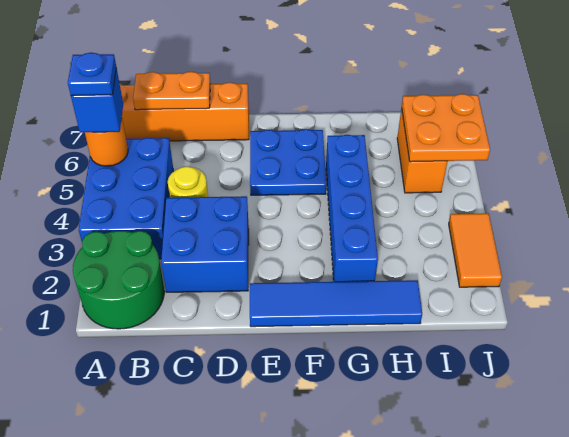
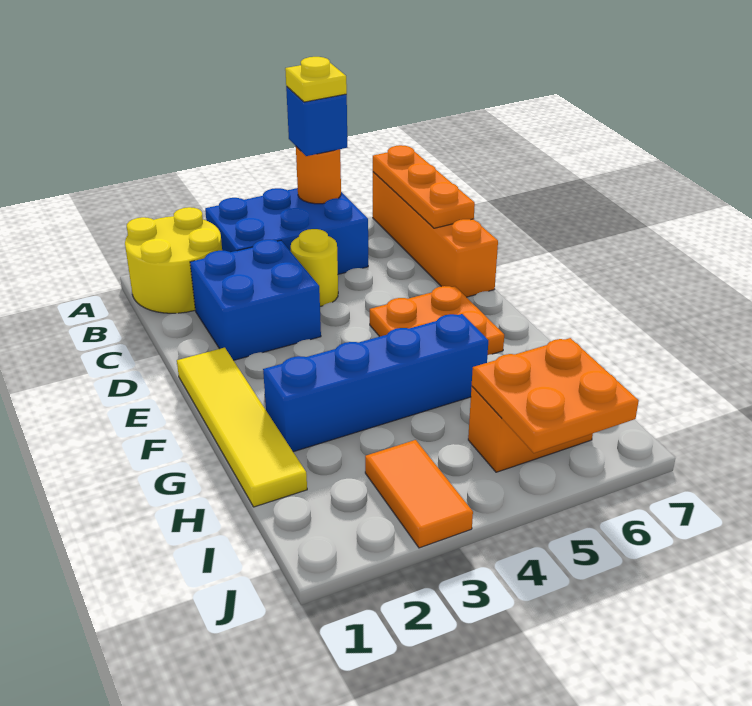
green 2x2 round brick [73,231,164,329] -> yellow 2x2 round brick [125,207,222,313]
blue 1x1 plate [68,53,116,96] -> yellow 1x1 plate [285,57,347,102]
orange 1x2 plate [133,72,211,110] -> orange 1x3 plate [373,145,475,228]
blue 1x4 tile [250,280,422,327] -> yellow 1x4 tile [177,348,307,507]
blue 2x2 plate [250,129,326,195] -> orange 2x2 plate [370,286,504,355]
orange 1x2 tile [449,213,502,287] -> orange 1x2 tile turned to [365,440,473,548]

